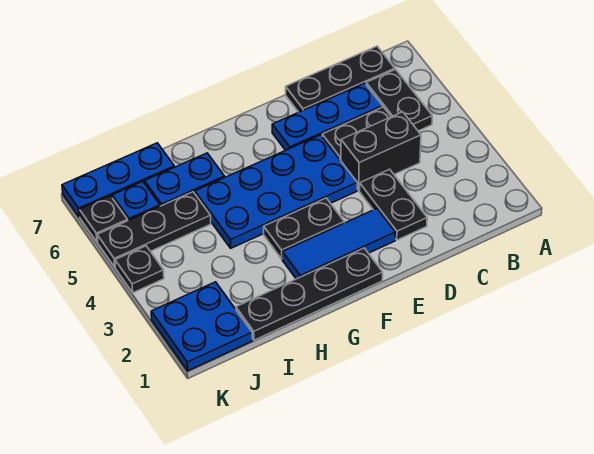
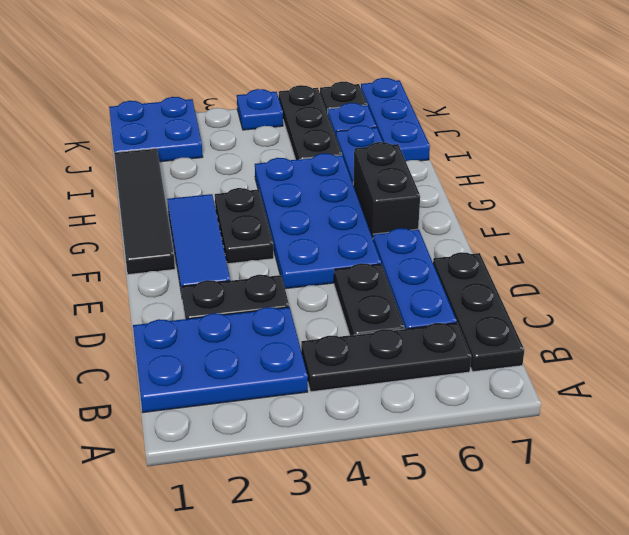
none -> blue 2x3 plate [133,307,308,412]
black 1x2 plate [366,69,432,131] -> black 1x3 plate [301,323,471,392]
black 1x2 brick [341,112,421,190] -> black 1x2 brick moved to [353,142,420,238]
black 1x4 plate [236,248,383,340] -> black 1x4 tile [114,148,175,275]
black 1x1 plate [115,246,164,293] -> blue 1x1 plate [237,89,283,130]

